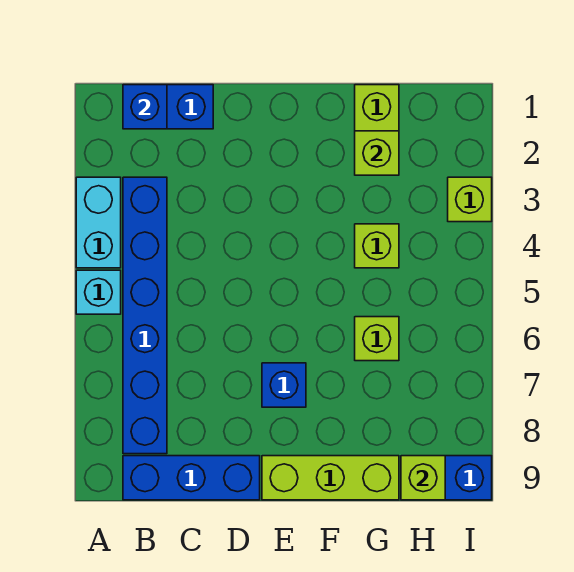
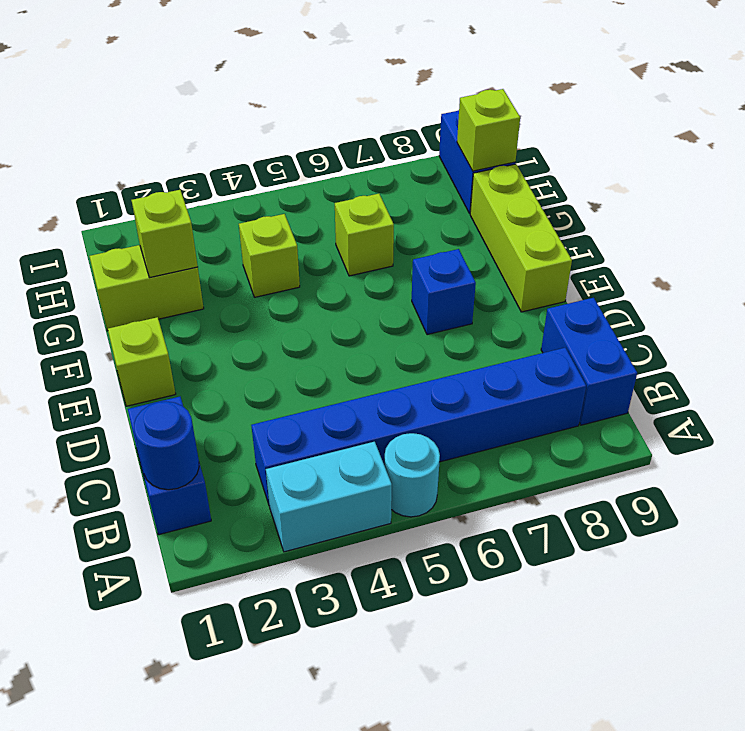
cyan 1x1 brick [76,270,121,314] -> cyan 1x1 round brick [384,433,440,517]
blue 1x1 brick [123,85,167,129] -> blue 1x1 round brick [134,401,199,490]
blue 1x3 brick [123,456,260,500] -> blue 1x2 brick [541,298,637,425]
lime 1x1 brick [448,177,492,222] -> lime 1x1 brick moved to [108,317,176,406]

